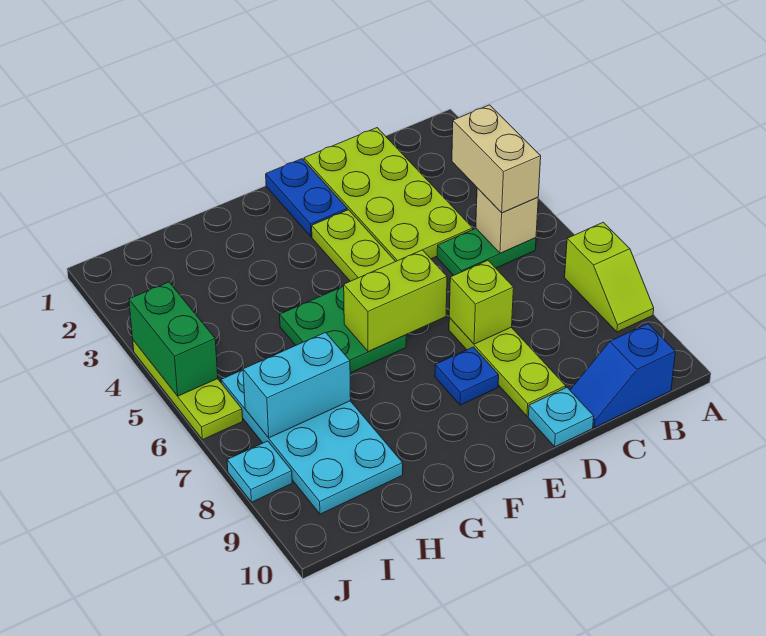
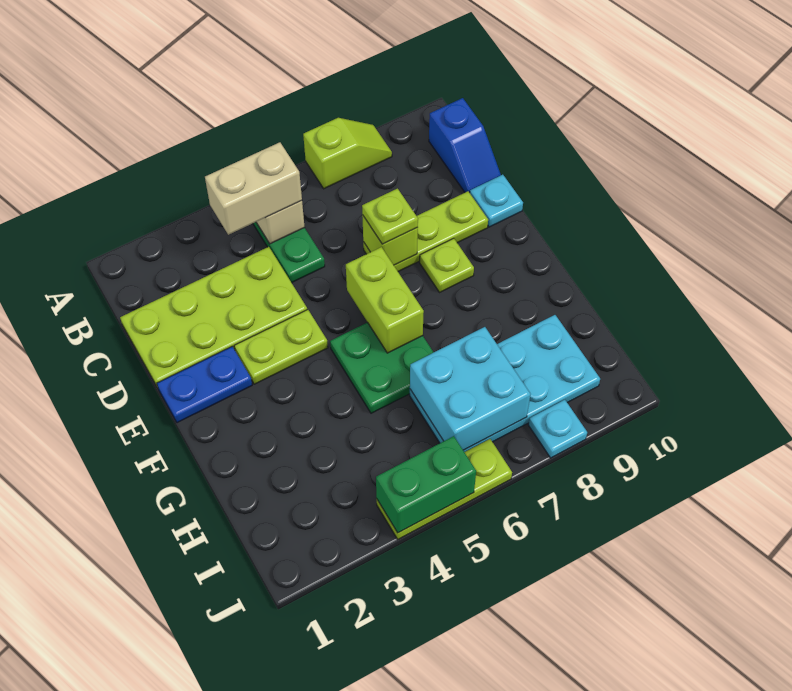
none -> lime 1x1 plate [362,189,418,244]
blue 1x1 plate [435,347,499,405] -> lime 1x1 plate [420,238,474,292]
cyan 1x2 brick [243,333,351,438] -> cyan 2x2 brick [410,327,530,450]

